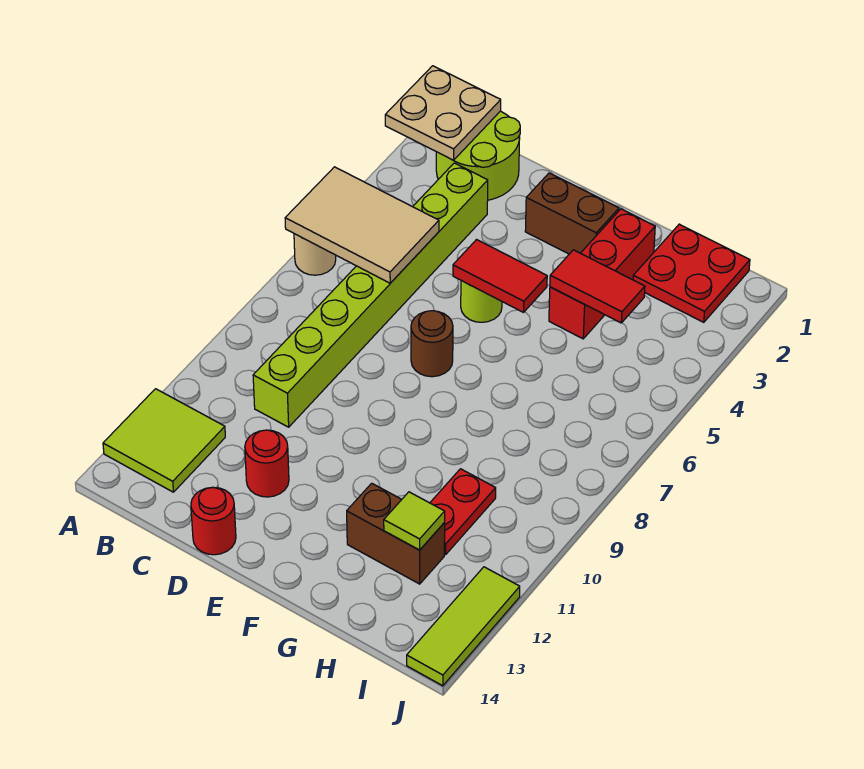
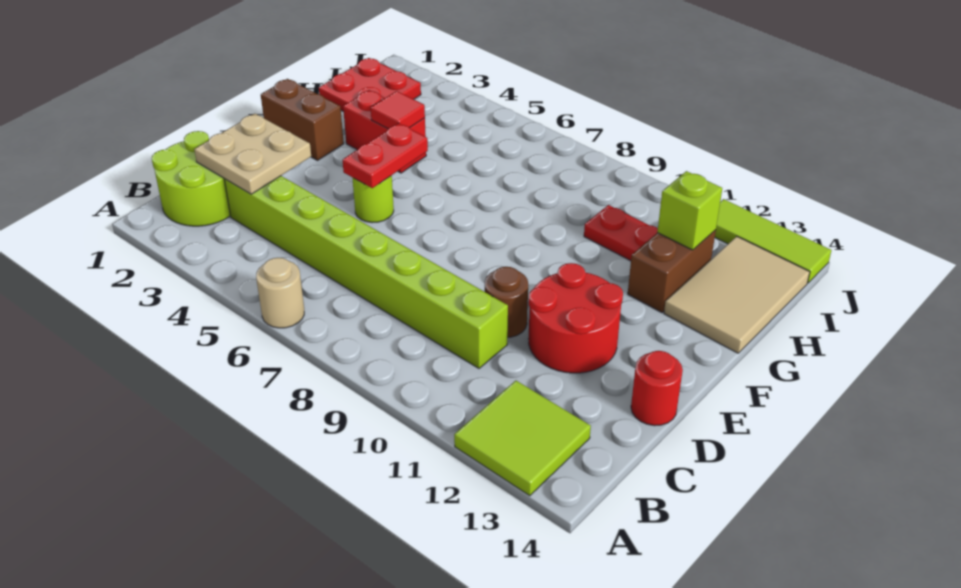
tan 2x2 plate [385,66,501,160] -> tan 2x2 plate moved to [194,114,311,194]
tan 2x3 tile [285,167,439,283] -> tan 2x3 tile moved to [664,236,810,353]
red 1x1 round brick [245,430,289,497] -> red 2x2 round brick [529,263,623,373]
brown 1x2 brick [525,173,619,254] -> brown 1x2 brick turned to [261,79,344,160]
red 1x2 tile [453,240,547,312] -> red 1x2 plate [342,123,428,188]
brown 1x1 round brick [411,311,453,377] -> brown 1x1 round brick moved to [485,267,528,337]
red 1x3 brick [549,209,655,339] -> red 1x2 brick [343,90,426,173]
red 1x2 tile [550,250,645,323] -> red 1x1 tile [371,91,425,129]
lime 1x1 tile [384,492,445,550] -> lime 1x1 brick [657,171,722,250]

